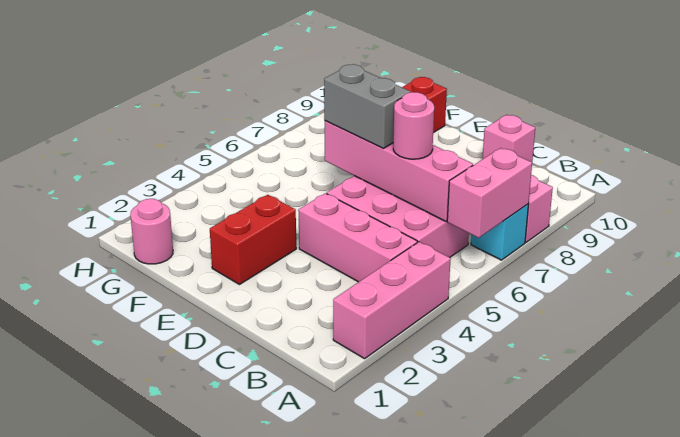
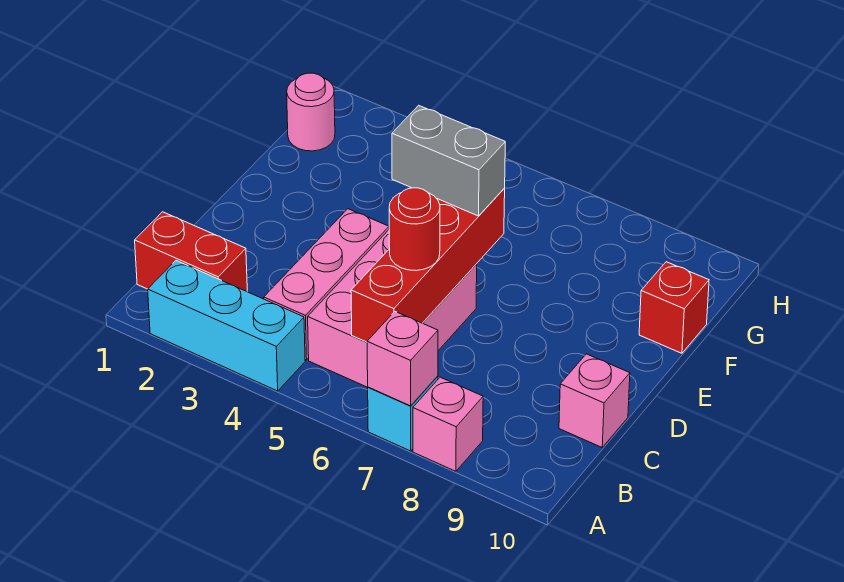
pink 1x3 brick [333,242,451,359] -> cyan 1x3 brick [148,261,305,391]
pink 1x2 brick [447,148,532,238] -> pink 1x1 brick [367,312,438,406]
pink 1x4 brick [325,121,473,221] -> red 1x4 brick [351,188,505,342]
pink 1x1 round brick [393,92,434,159] -> red 1x1 round brick [389,188,440,271]
grey 1x2 brick [324,64,410,148] -> grey 1x2 brick turned to [392,105,505,216]
red 1x2 brick [210,195,296,284] -> red 1x2 brick moved to [135,212,247,292]

